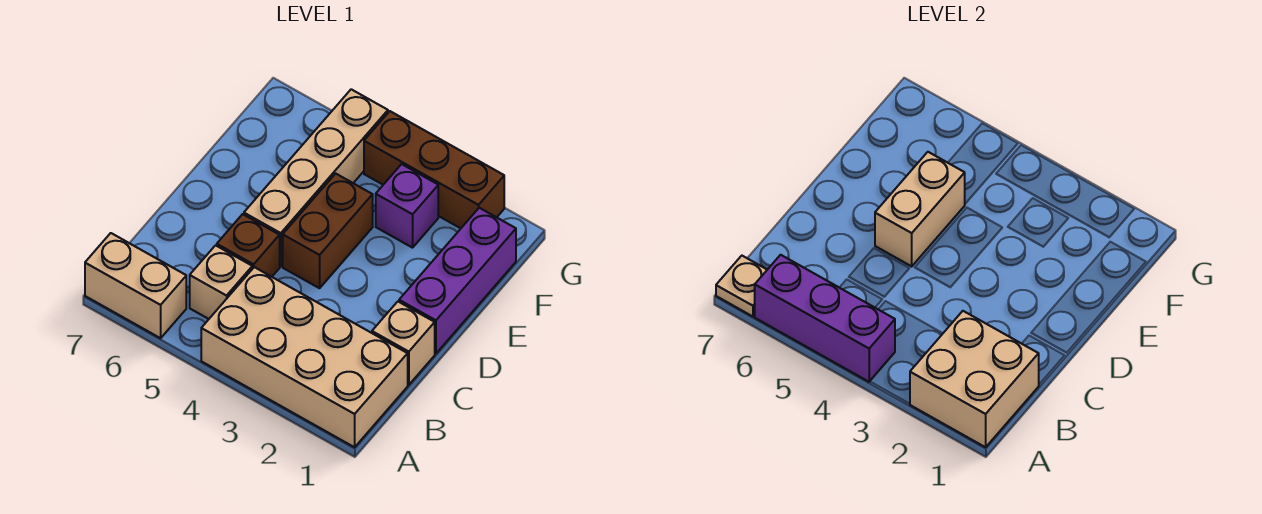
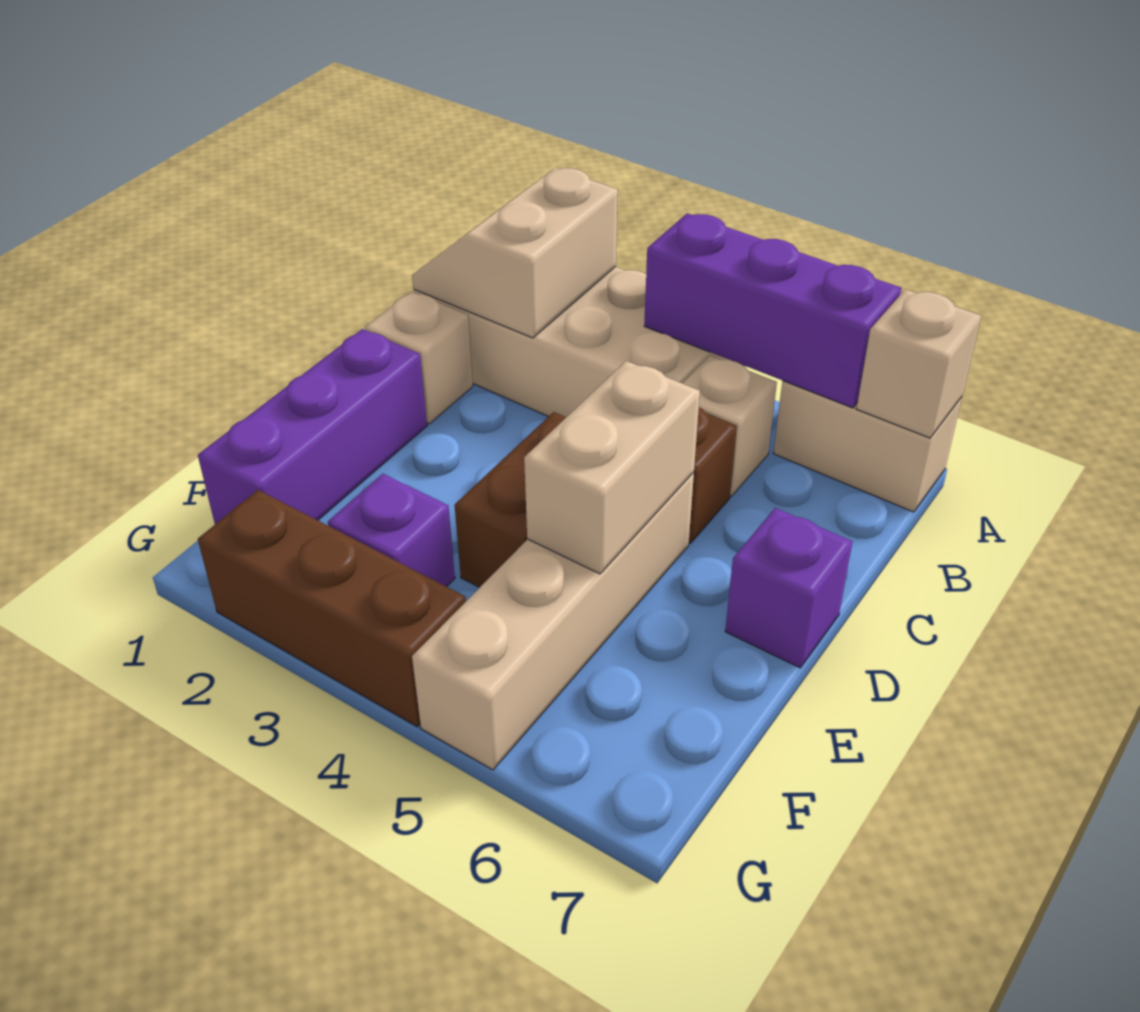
tan 2x2 brick [910,311,1039,447] -> tan 2x2 slope [412,168,618,338]
tan 1x1 plate [716,256,767,316] -> tan 1x1 brick [857,289,981,438]
none -> purple 1x1 brick [725,508,853,668]

